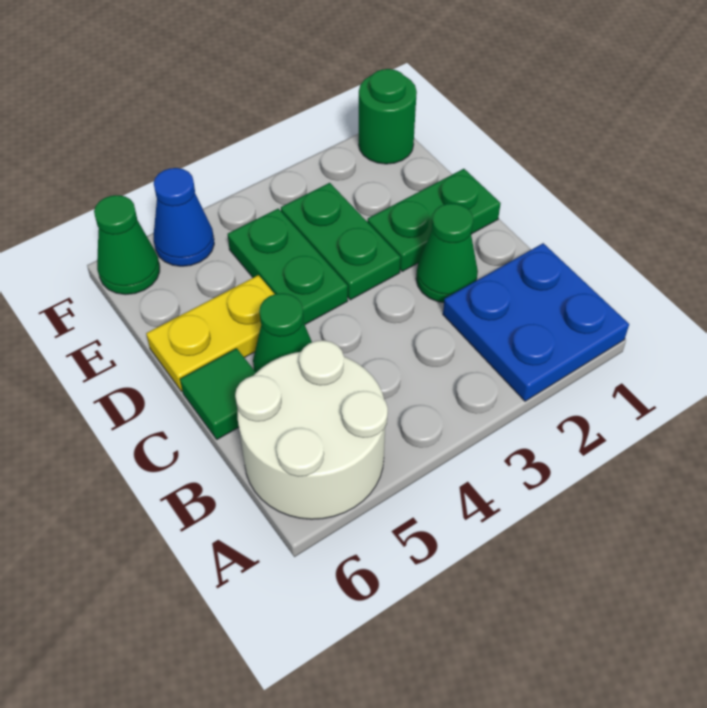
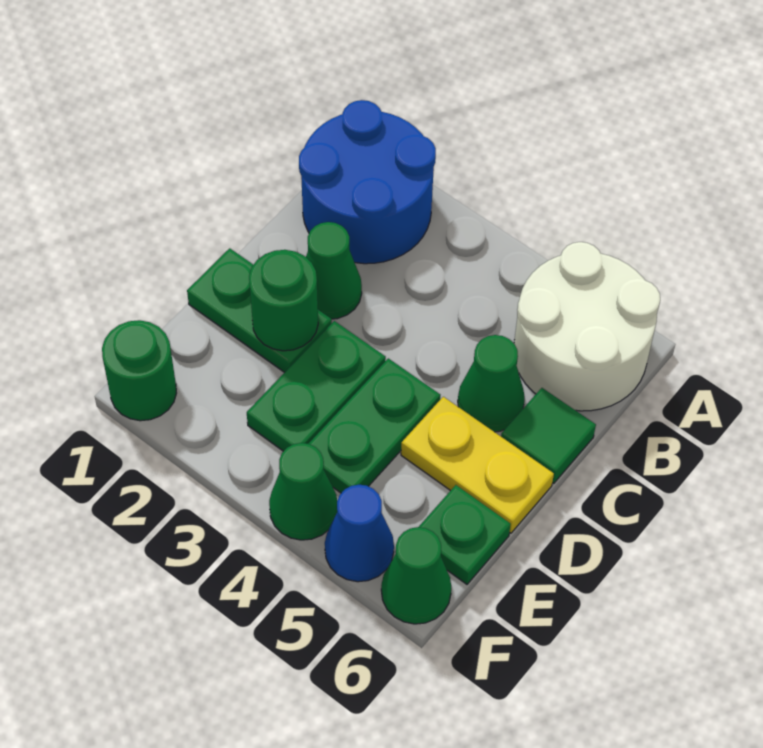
blue 2x2 plate [443,243,629,401] -> blue 2x2 round brick [299,100,436,264]
none -> green 1x1 round brick [249,250,318,351]
none -> green 1x1 plate [419,485,511,584]
none -> green 1x1 cone [269,443,337,540]

